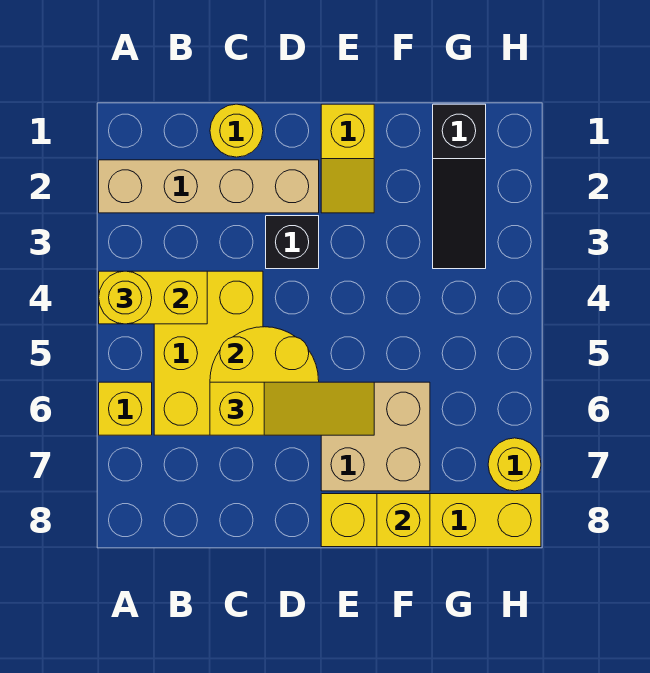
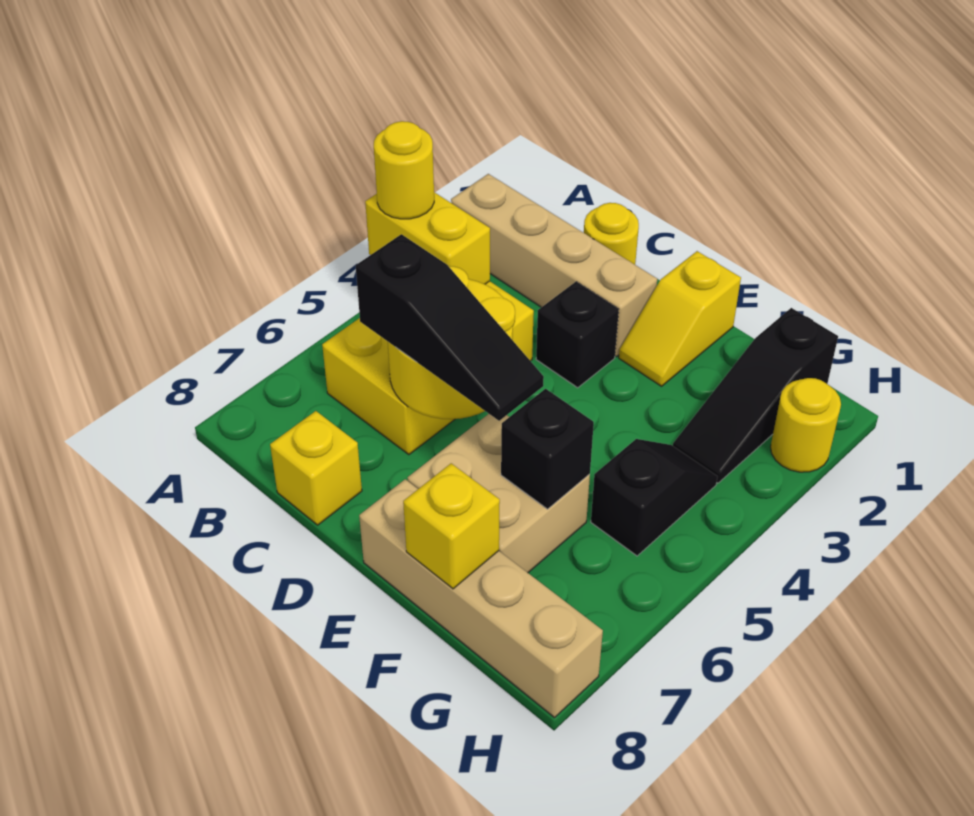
yellow 1x1 brick [99,382,152,435] -> yellow 1x1 brick moved to [270,411,362,525]
yellow 1x3 slope [210,382,374,435] -> black 1x3 slope [356,234,544,421]
yellow 1x4 brick [321,494,541,547] -> tan 1x4 brick [359,479,603,718]
none -> black 1x1 brick [501,389,594,509]
none -> black 1x2 slope [591,439,718,556]
yellow 1x1 round brick [488,438,541,491] -> yellow 1x1 round brick moved to [771,378,841,472]

